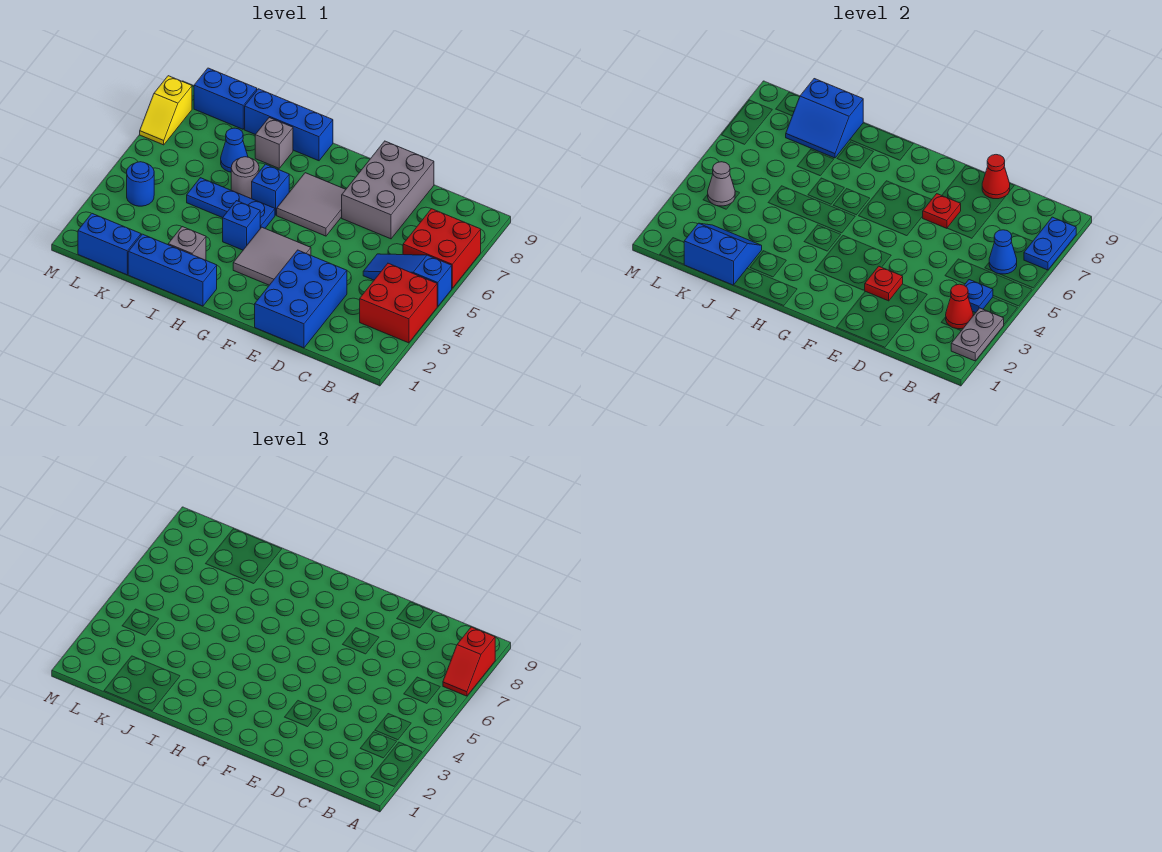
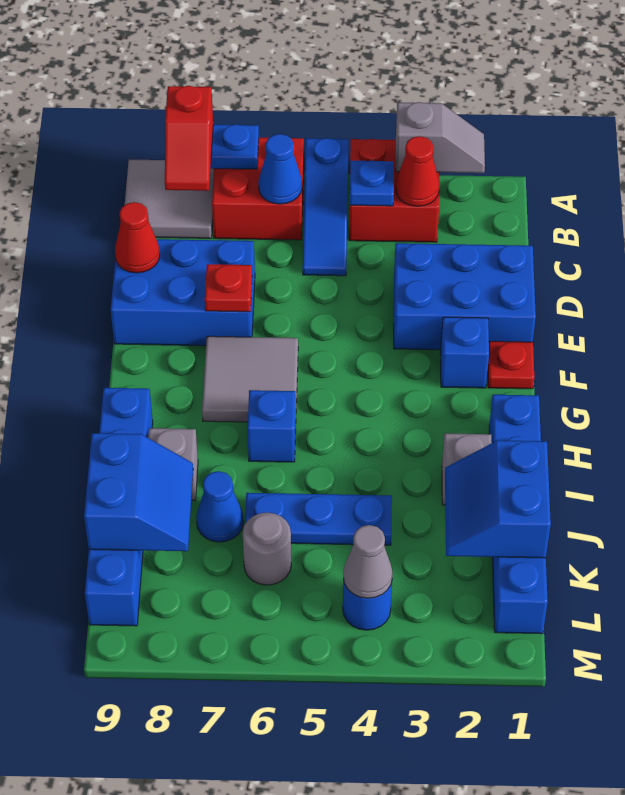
grey 1x2 plate [951,308,1004,361] -> grey 1x2 slope [396,102,485,173]
red 1x2 slope [443,627,495,696] -> red 1x2 slope turned to [165,86,213,191]
grey 2x3 brick [342,141,434,239] -> blue 2x3 brick [111,239,255,346]
red 1x1 plate [865,266,903,301] -> red 1x1 plate moved to [488,341,534,389]
grey 2x2 tile [233,227,311,285] -> grey 2x2 tile moved to [125,160,214,238]
blue 1x1 brick [223,201,260,250] -> blue 1x1 brick moved to [440,317,489,388]
blue 1x3 plate [187,178,275,228] -> blue 1x3 plate turned to [245,493,392,545]
grey 1x1 round brick [231,157,259,199] -> grey 1x1 round brick moved to [243,513,291,585]
yellow 1x2 slope [140,76,192,145] -> none

